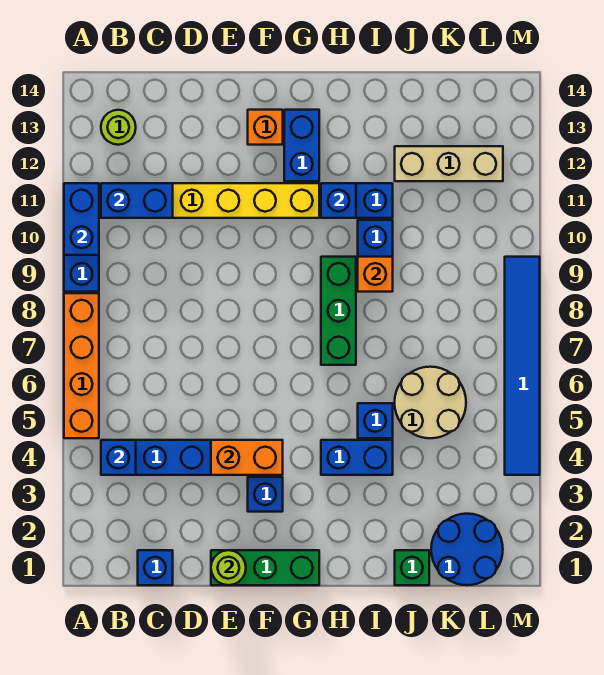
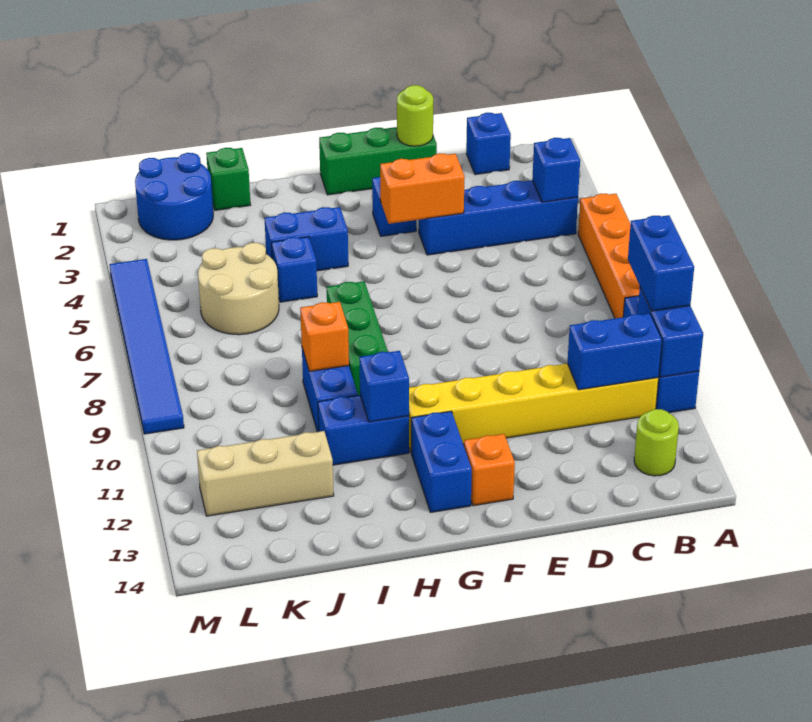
none -> blue 1x2 brick [628,215,694,311]

